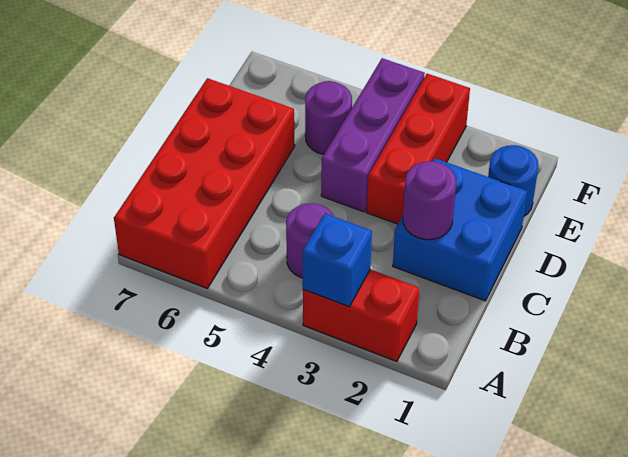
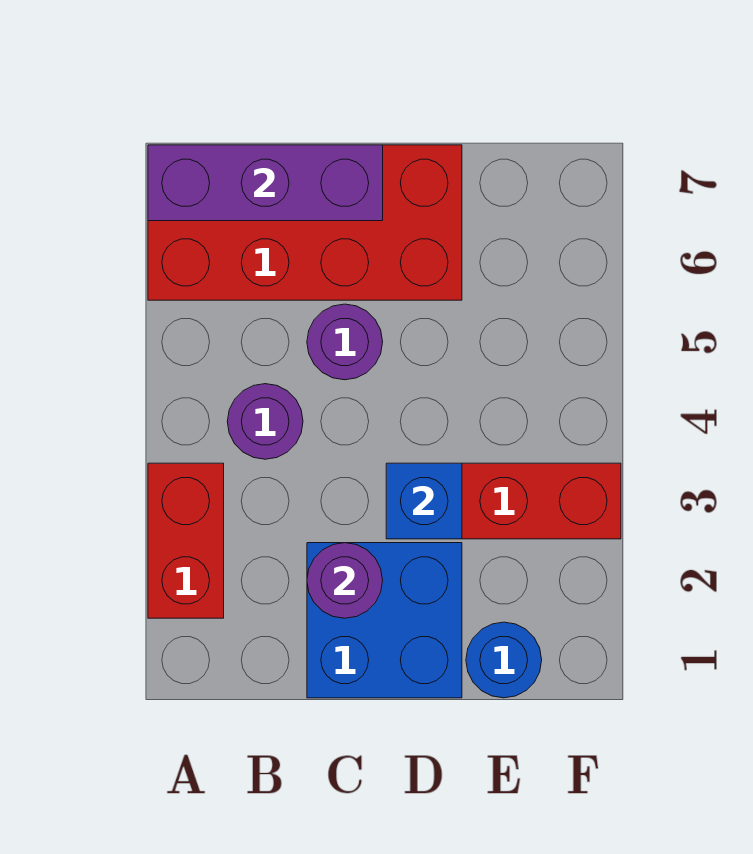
blue 1x1 brick [303,214,372,307] -> blue 1x1 brick moved to [386,463,462,539]
purple 1x3 brick [321,58,425,212] -> purple 1x3 brick moved to [148,145,383,221]
purple 1x1 round brick [305,81,352,154] -> purple 1x1 round brick moved to [307,304,383,380]

